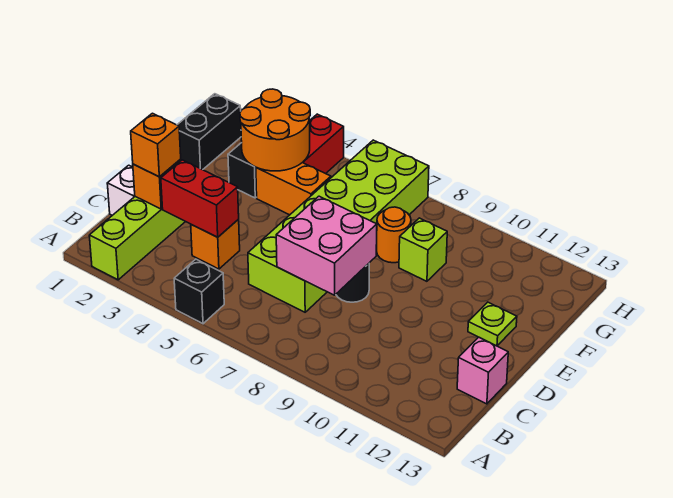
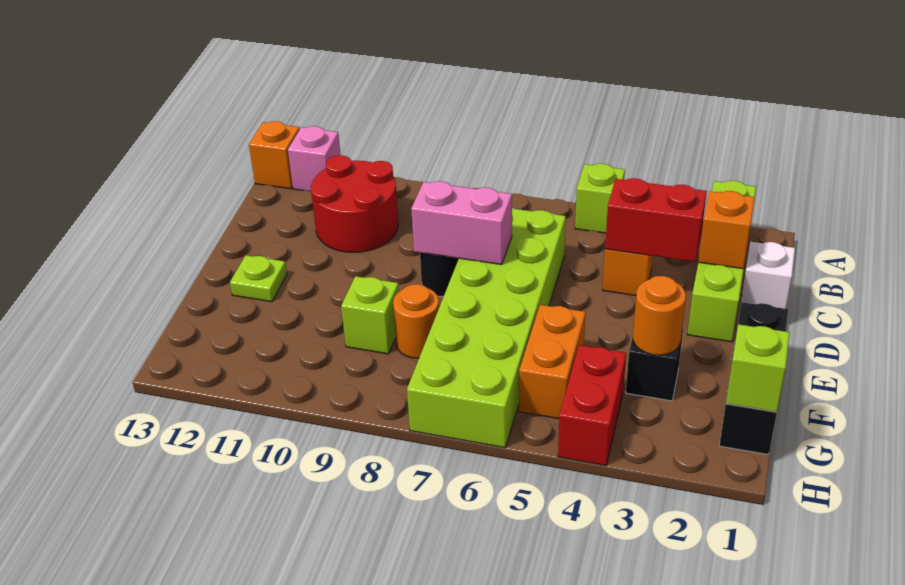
black 1x1 brick [174,259,224,324] -> lime 1x1 brick [575,164,625,233]
none -> red 2x2 round brick [311,155,398,252]
orange 1x1 brick [131,113,181,177] -> orange 1x1 brick moved to [249,121,300,189]
pink 2x2 brick [276,196,377,295] -> pink 1x2 brick [411,181,512,265]
pink 1x1 brick [457,337,508,404] -> pink 1x1 brick moved to [288,126,341,191]
black 1x2 brick [177,94,241,170] -> black 1x3 brick [719,302,788,455]
orange 2x2 round brick [240,89,310,171] -> orange 1x1 round brick [633,276,686,355]
orange 1x2 brick [256,163,331,215] -> orange 1x2 brick turned to [519,305,585,419]
none -> lime 1x1 brick [726,324,790,412]

